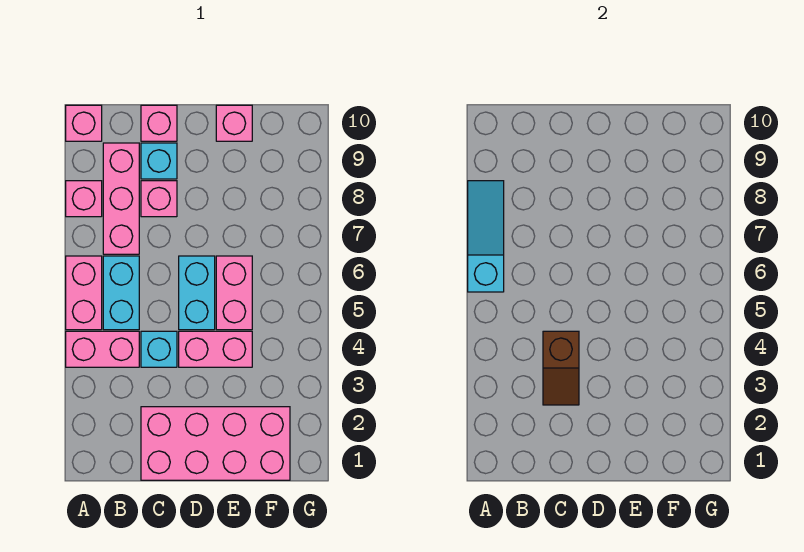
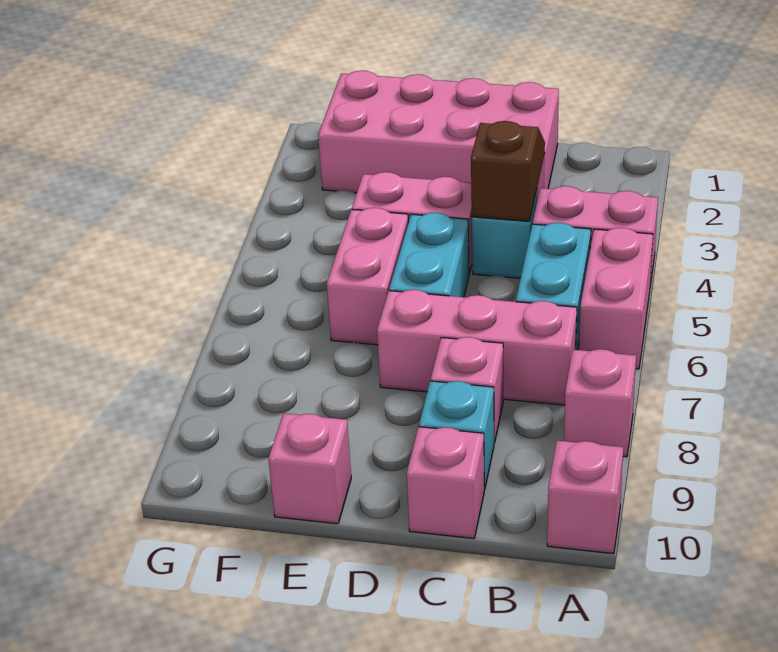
cyan 1x3 slope [468,181,504,292] -> none
pink 1x3 brick [103,143,139,254] -> pink 1x3 brick turned to [377,290,577,405]

